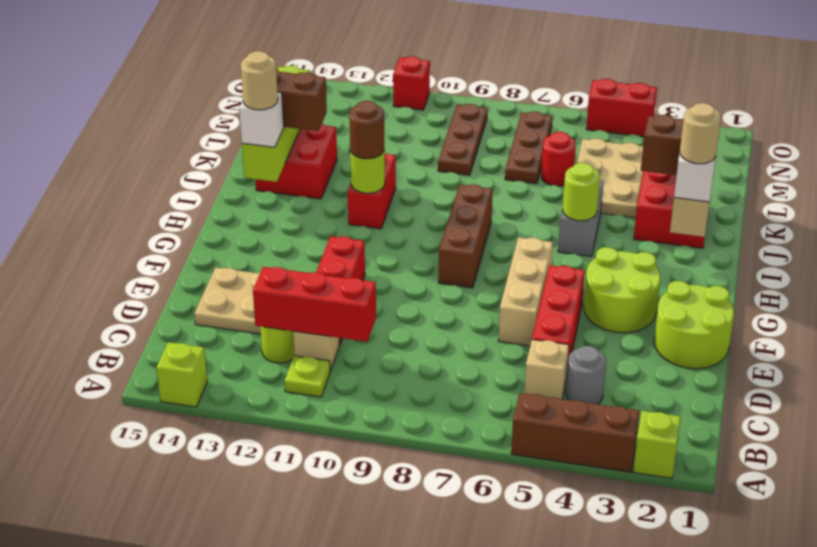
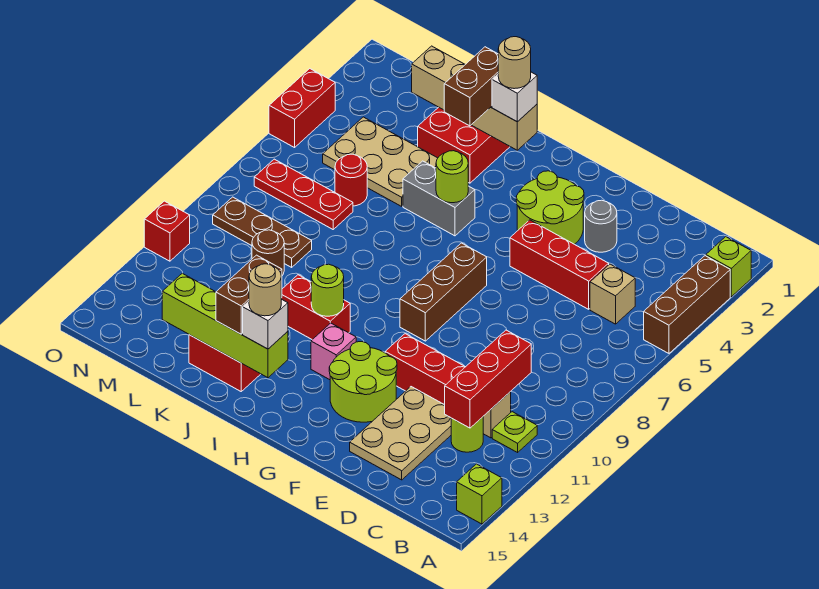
grey 1x1 round brick [566,346,606,404] -> grey 1x1 round brick moved to [585,200,617,252]
lime 2x2 round brick [654,281,734,369] -> lime 2x2 round brick moved to [329,342,397,422]
tan 1x3 brick [498,237,553,346] -> none
brown 1x3 brick [439,184,493,288] -> brown 1x3 brick turned to [400,243,487,341]
none -> pink 1x1 brick [311,323,356,380]
brown 1x1 round brick [349,101,384,159] -> brown 1x1 round brick moved to [252,230,284,276]
brown 1x3 plate [505,112,552,184] -> red 1x3 plate [254,159,353,229]

